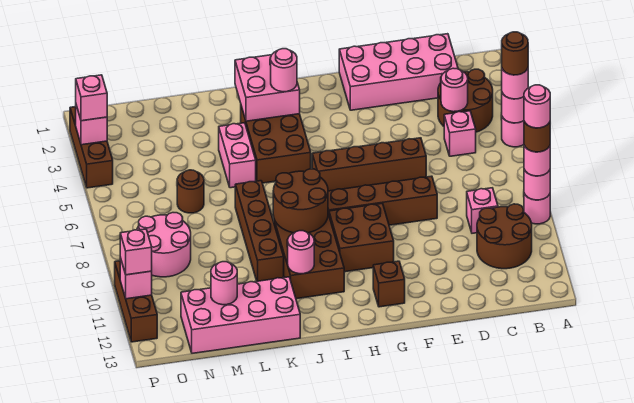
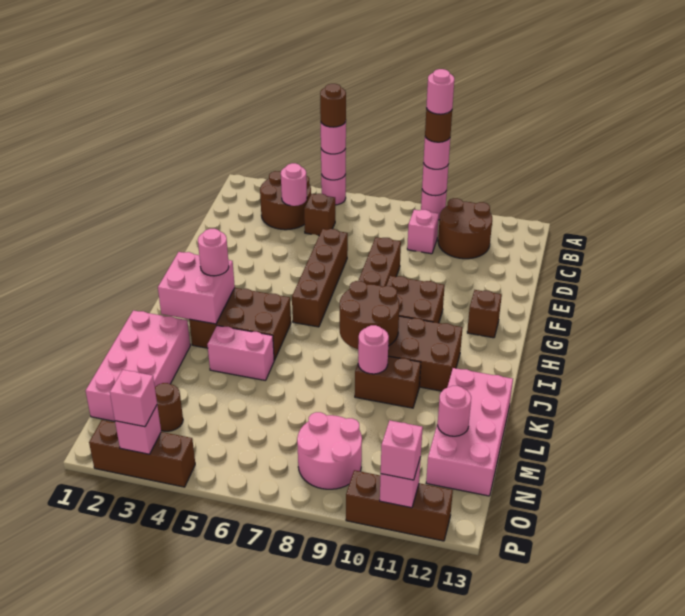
pink 2x4 brick [339,34,458,110] -> pink 2x4 brick moved to [86,310,190,421]
pink 1x1 brick [444,111,476,156] -> brown 1x1 brick [304,194,335,235]
pink 1x1 round brick [287,231,314,274] -> pink 1x1 round brick moved to [358,325,389,374]
brown 1x4 brick [235,181,284,281] -> brown 1x2 brick [355,356,421,408]
brown 1x1 round brick [177,170,204,213] -> brown 1x1 round brick moved to [155,383,183,431]

